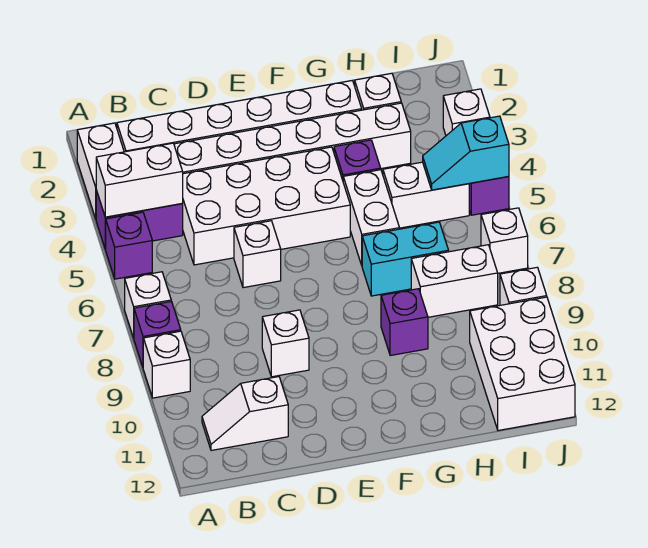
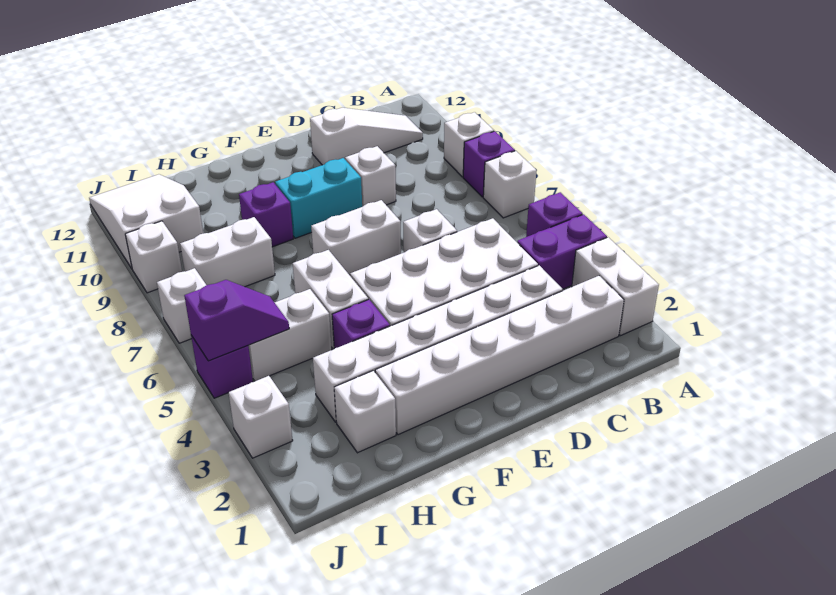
white 1x2 brick [96,143,183,217] -> white 1x2 brick moved to [311,200,401,275]
white 1x2 slope [202,377,288,450] -> white 1x3 slope [310,108,423,165]
cyan 1x2 brick [362,222,449,296] -> cyan 1x2 brick moved to [275,158,362,238]
cyan 1x2 slope [423,116,509,190] -> purple 1x2 slope [184,280,289,361]
white 2x3 brick [470,297,575,431] -> white 2x3 slope [89,174,203,268]

